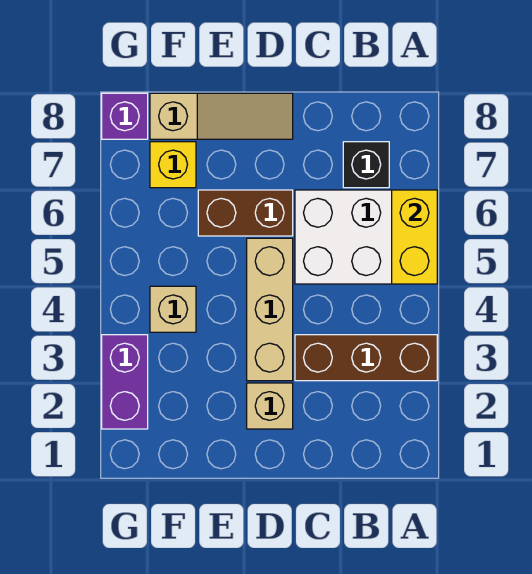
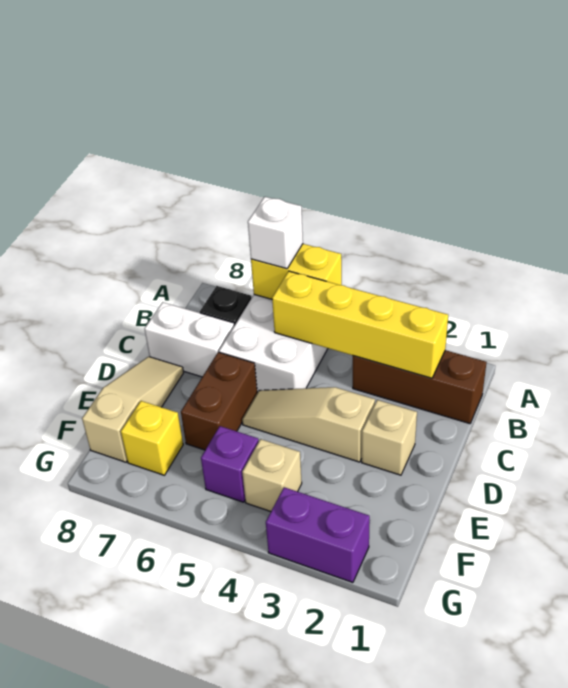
brown 1x3 brick [295,335,437,381] -> brown 1x3 brick turned to [353,350,487,424]
none -> white 1x1 brick [248,197,303,269]
none -> yellow 1x4 brick [272,271,448,378]
none -> white 1x2 brick [144,302,234,377]
tan 1x3 brick [247,238,293,381] -> tan 1x3 slope [242,387,375,462]
purple 1x1 brick [102,93,148,139] -> purple 1x1 brick moved to [201,426,259,502]

